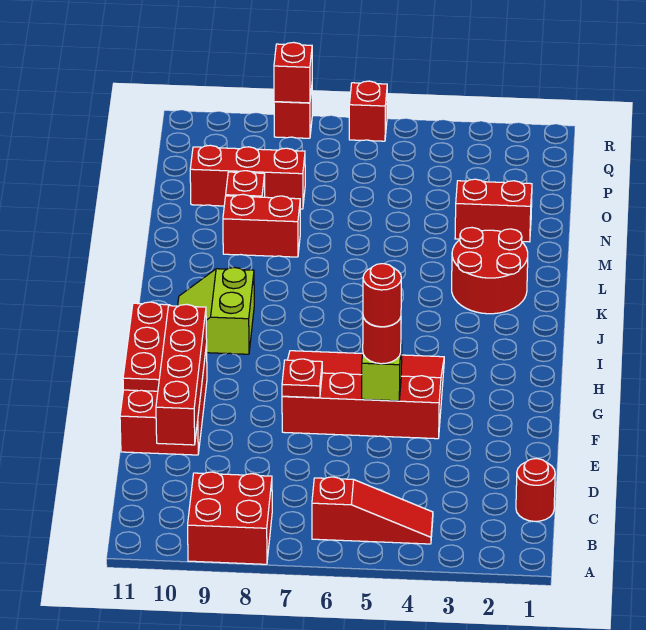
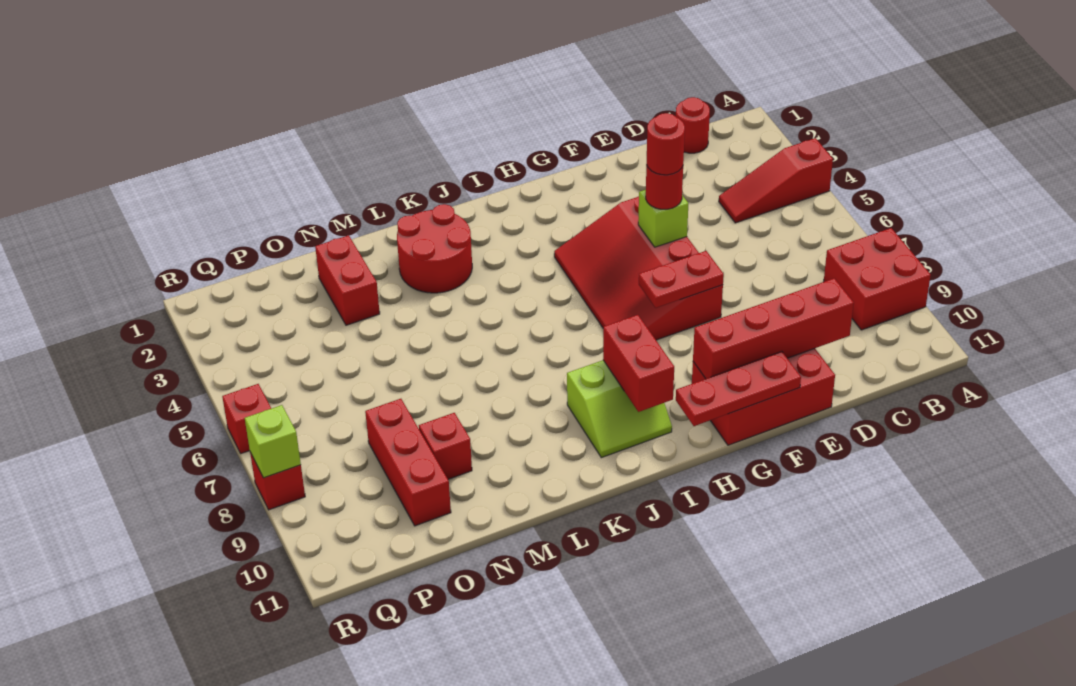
red 1x3 slope [312,477,433,544] -> red 1x3 slope turned to [719,138,833,223]
red 1x1 plate [282,359,322,398] -> red 1x2 plate [639,251,724,308]
red 1x2 brick [223,194,300,257] -> red 1x2 brick moved to [603,315,674,412]
red 1x1 brick [274,42,312,103] -> lime 1x1 brick [245,405,301,478]

